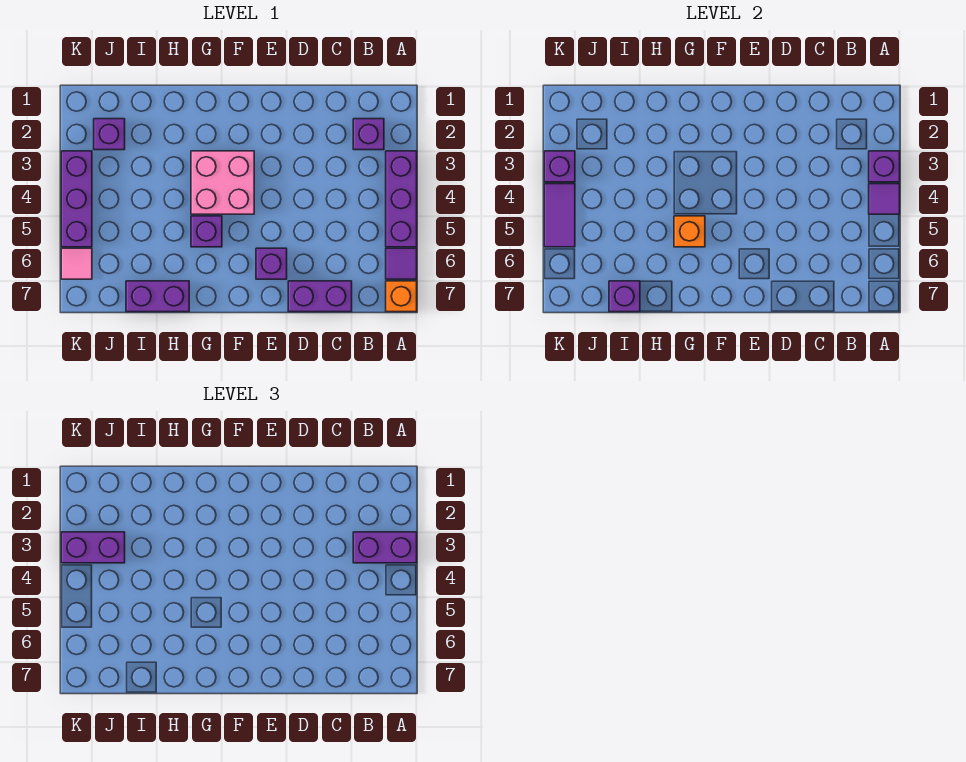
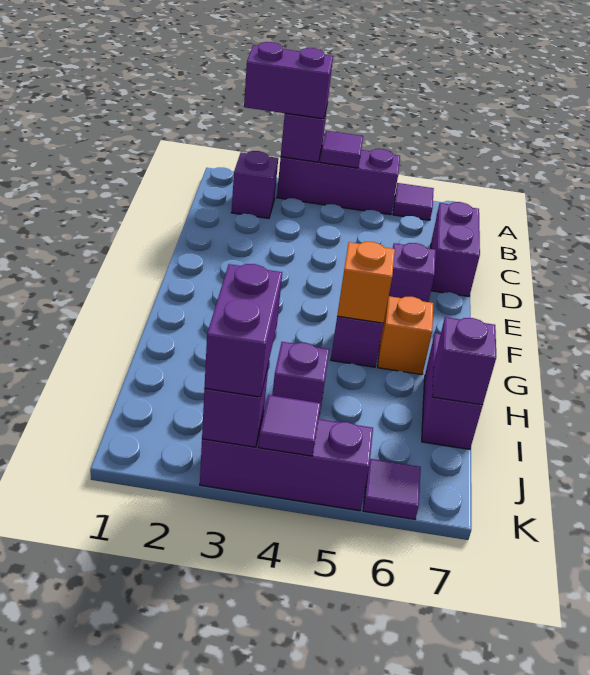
purple 1x2 brick [353,532,417,563] -> purple 1x2 brick turned to [244,42,333,119]
orange 1x1 brick [386,281,417,312] -> orange 1x1 brick moved to [378,296,434,375]
pink 2x2 brick [191,151,254,214] -> none
purple 1x1 brick [94,119,125,150] -> purple 1x1 brick moved to [272,342,330,419]
purple 1x2 tile [544,184,575,247] -> purple 1x1 tile [259,395,321,456]
pink 1x1 tile [61,248,92,279] -> purple 1x1 tile [363,459,421,519]

